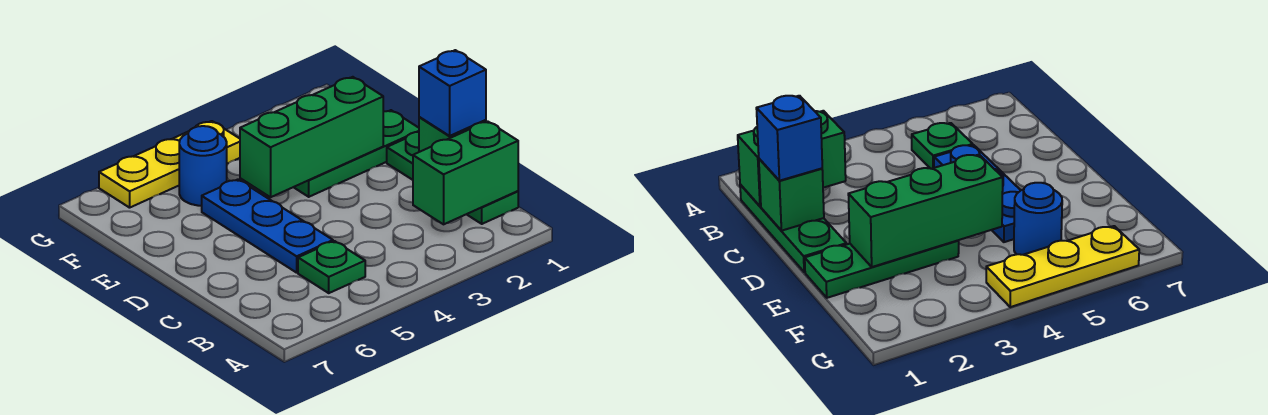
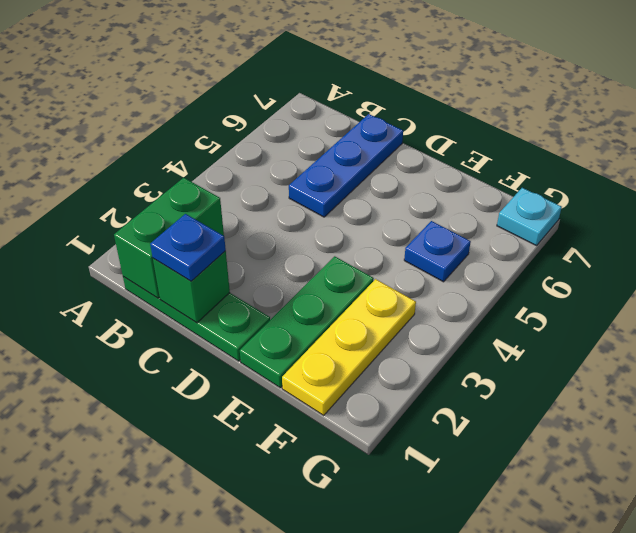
green 1x1 plate [298,241,365,293] -> none
blue 1x1 brick [419,50,486,136] -> blue 1x1 plate [150,214,226,281]
blue 1x3 plate [202,180,333,273] -> blue 1x3 plate turned to [289,114,403,217]
green 1x3 brick [240,77,383,197] -> none
blue 1x1 round brick [179,126,227,206] -> blue 1x1 plate [404,221,471,282]
yellow 1x3 plate [99,121,240,208] -> yellow 1x3 plate moved to [282,279,416,415]
none -> cyan 1x1 plate [497,188,562,246]

